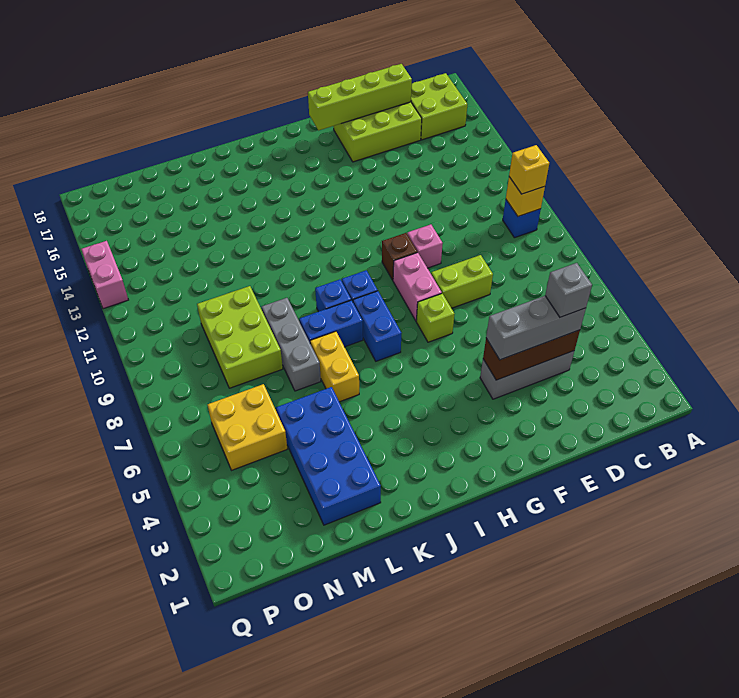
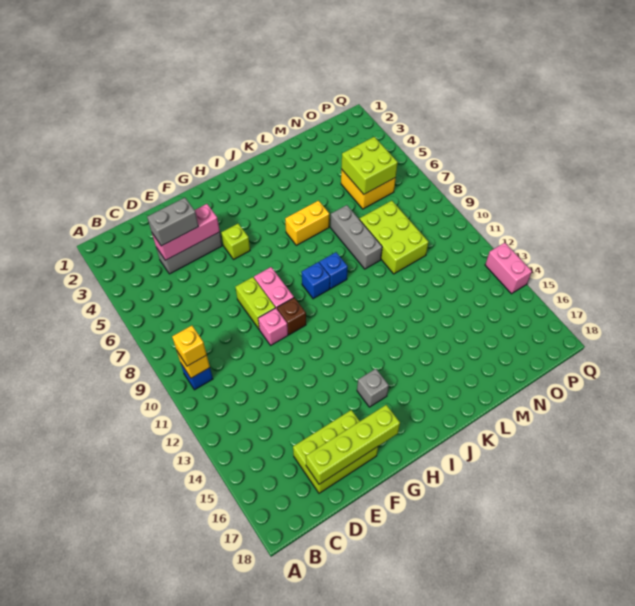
lime 2x2 brick [411,73,467,140] -> lime 2x2 brick moved to [341,137,398,194]
brown 1x3 brick [483,330,580,380] -> pink 1x3 brick [152,204,220,260]
grey 1x3 brick [486,296,586,360] -> grey 1x2 brick [147,198,199,246]
grey 1x1 brick [545,263,592,317] -> grey 1x1 brick moved to [357,369,389,407]
lime 1x2 brick [431,255,493,308] -> lime 1x2 brick turned to [236,277,275,330]
lime 1x1 brick [416,294,454,342] -> lime 1x1 brick moved to [221,224,250,259]
blue 1x2 brick [353,291,401,361] -> none
blue 1x2 brick [299,300,363,347] -> none
yellow 1x2 brick [310,331,359,402] -> yellow 1x2 brick turned to [285,201,329,245]
blue 2x4 brick [276,387,381,525] -> none

